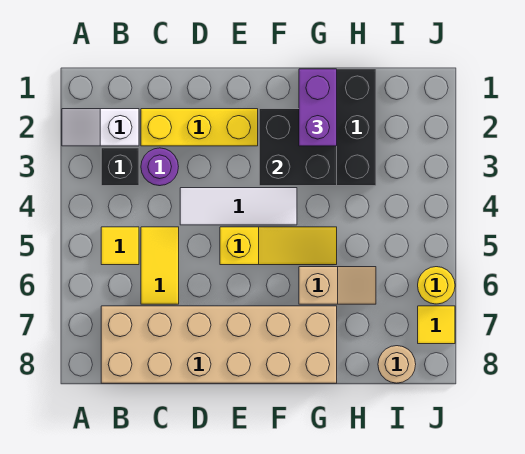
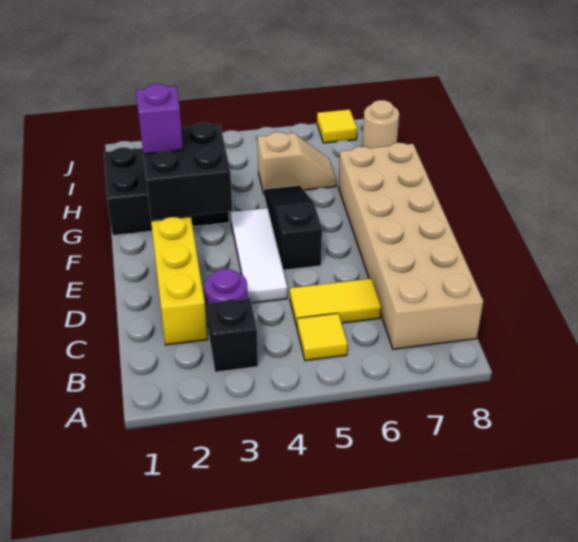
white 1x2 slope [62,109,139,146] -> none
yellow 1x3 slope [220,227,337,265] -> black 1x3 slope [264,185,322,270]
purple 1x2 brick [299,69,337,146] -> purple 1x1 brick [136,84,183,154]
tan 1x2 slope [299,267,376,304] -> tan 1x2 slope turned to [257,132,336,193]
yellow 1x1 round brick [418,267,455,304] -> none

